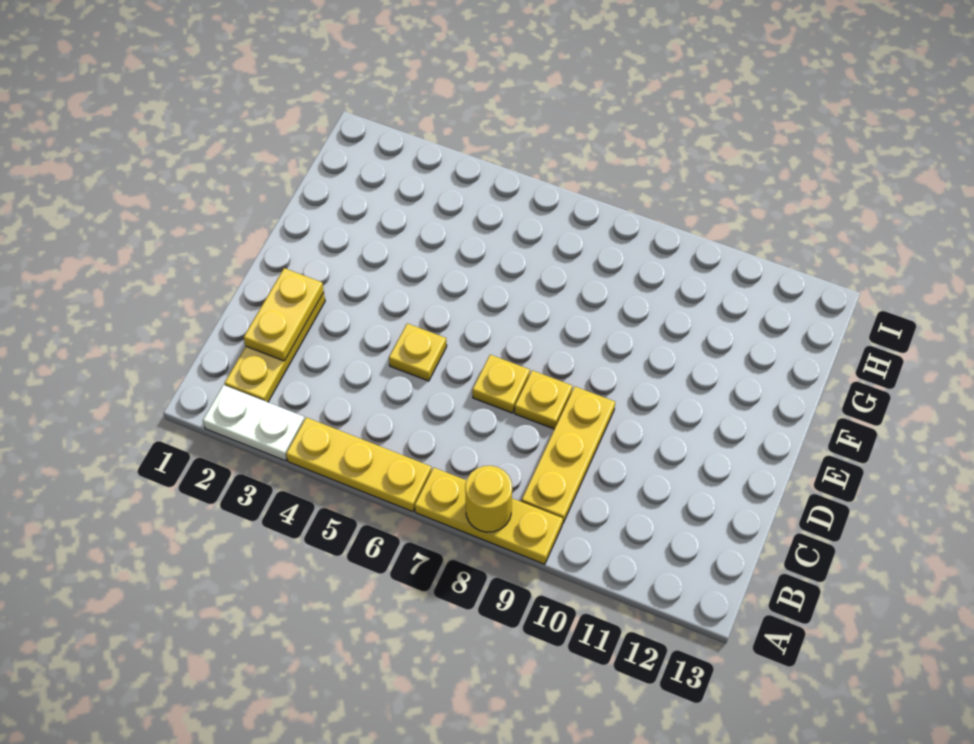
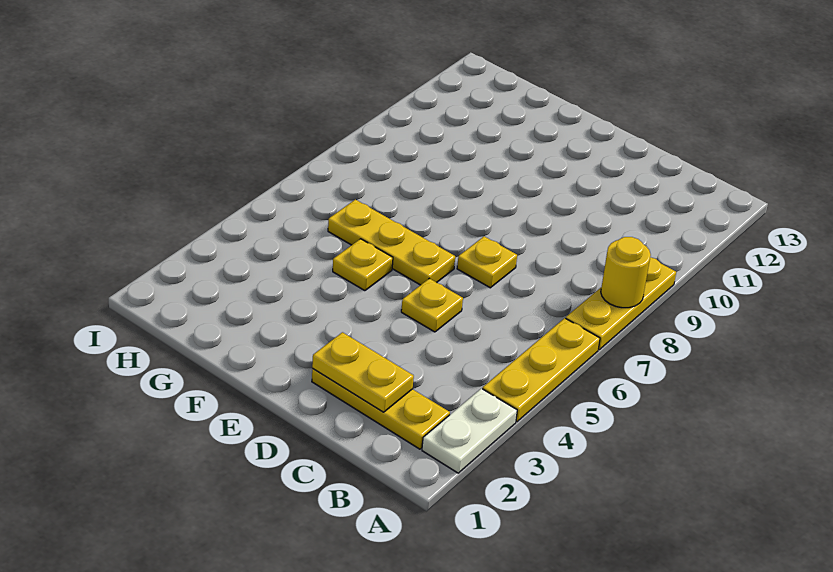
yellow 1x3 plate [522,387,615,524] -> yellow 1x3 plate moved to [328,200,455,285]
yellow 1x1 plate [515,370,572,429] -> yellow 1x1 plate moved to [333,239,393,291]

